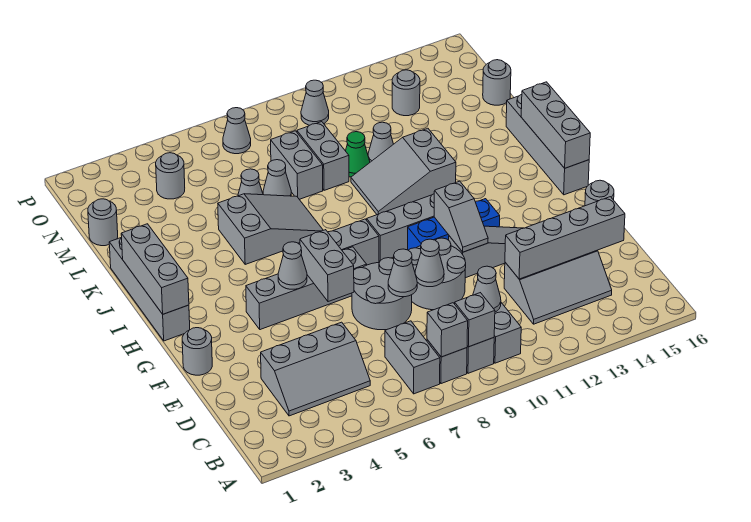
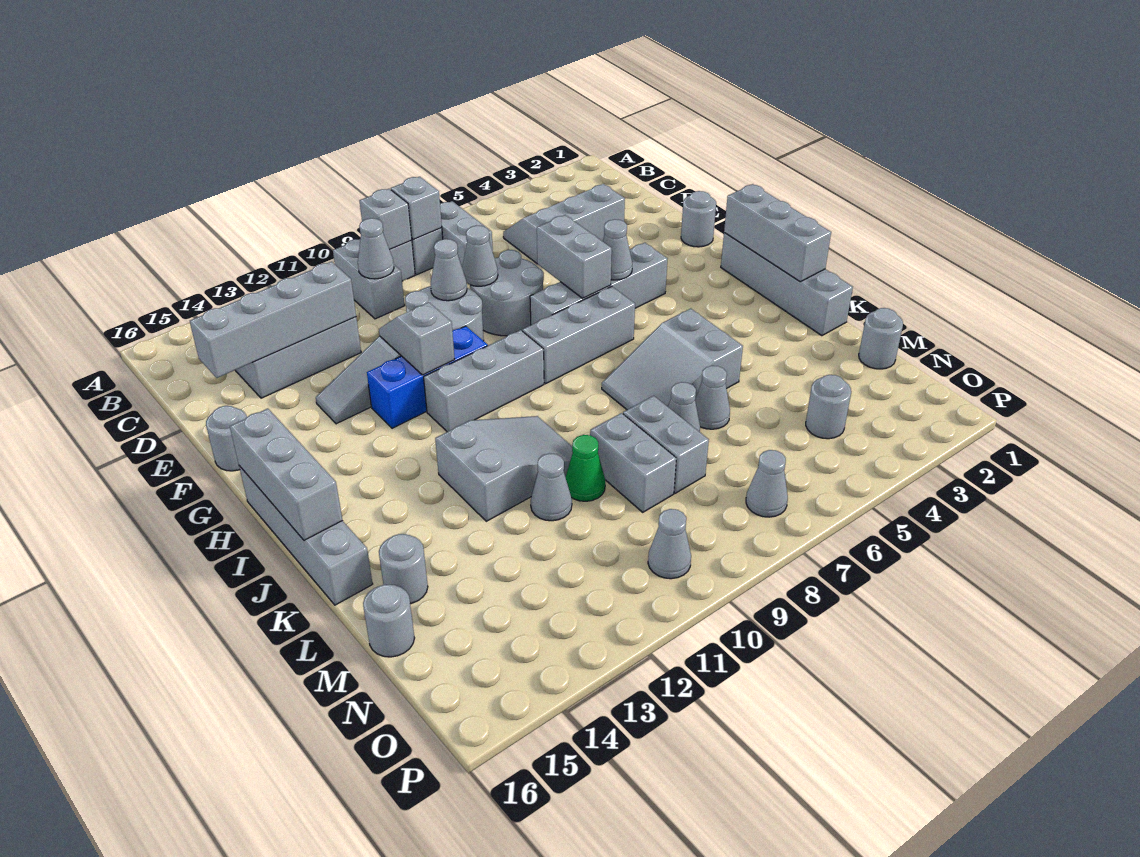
grey 1x1 round brick [392,70,420,116] -> grey 1x1 round brick moved to [379,534,428,604]

